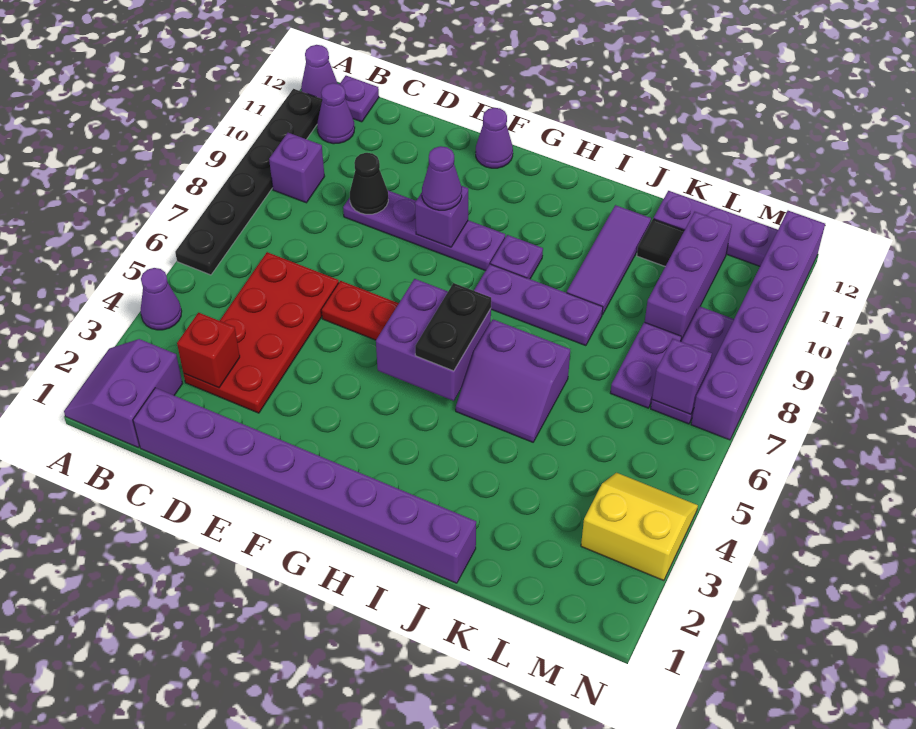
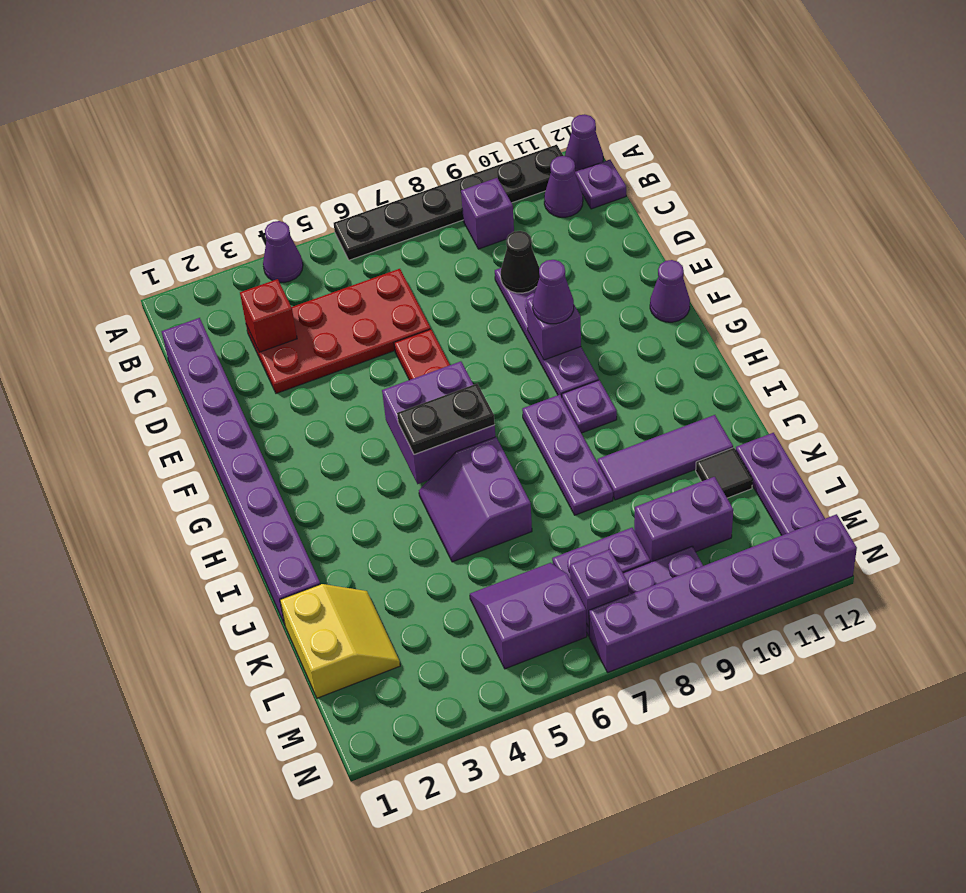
purple 2x2 slope [64,339,182,447] -> purple 2x2 slope moved to [470,563,587,669]
purple 1x3 brick [645,212,732,341] -> purple 1x2 brick [634,477,733,562]
yellow 2x2 slope [581,473,698,581] -> yellow 2x2 slope moved to [280,584,400,698]

